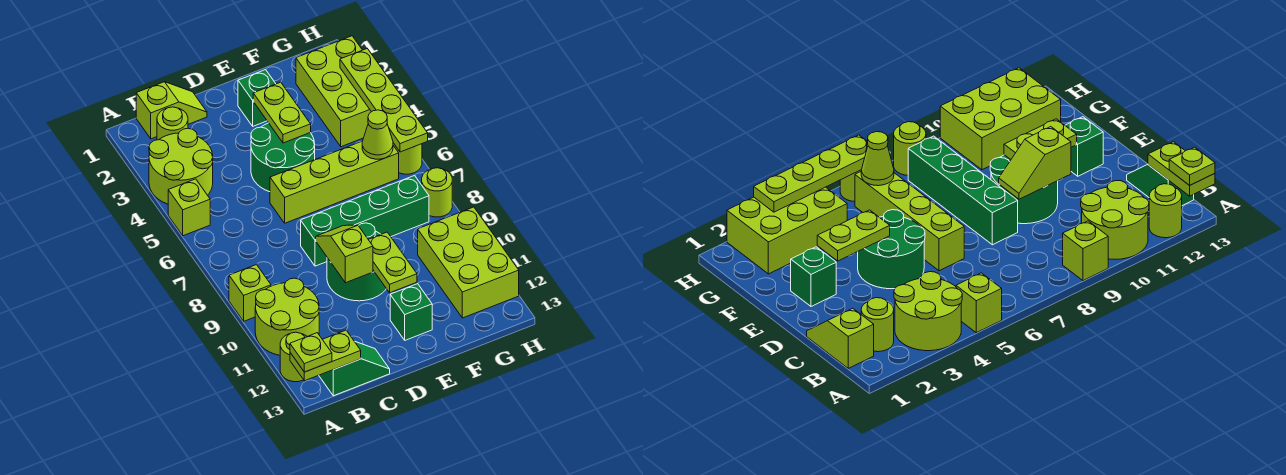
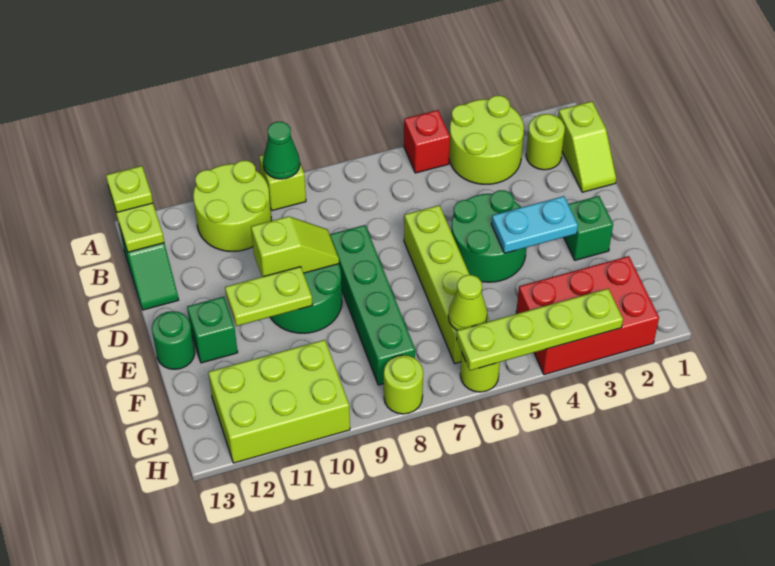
lime 1x1 brick [168,179,210,236] -> red 1x1 brick [404,110,450,173]
none -> green 1x1 cone [263,122,300,179]
lime 1x1 round brick [280,332,307,382] -> none
lime 1x2 plate [253,82,311,143] -> cyan 1x2 plate [491,196,578,253]
none -> green 1x1 round brick [152,311,195,369]
lime 2x3 brick [296,36,371,147] -> red 2x3 brick [516,256,659,375]

